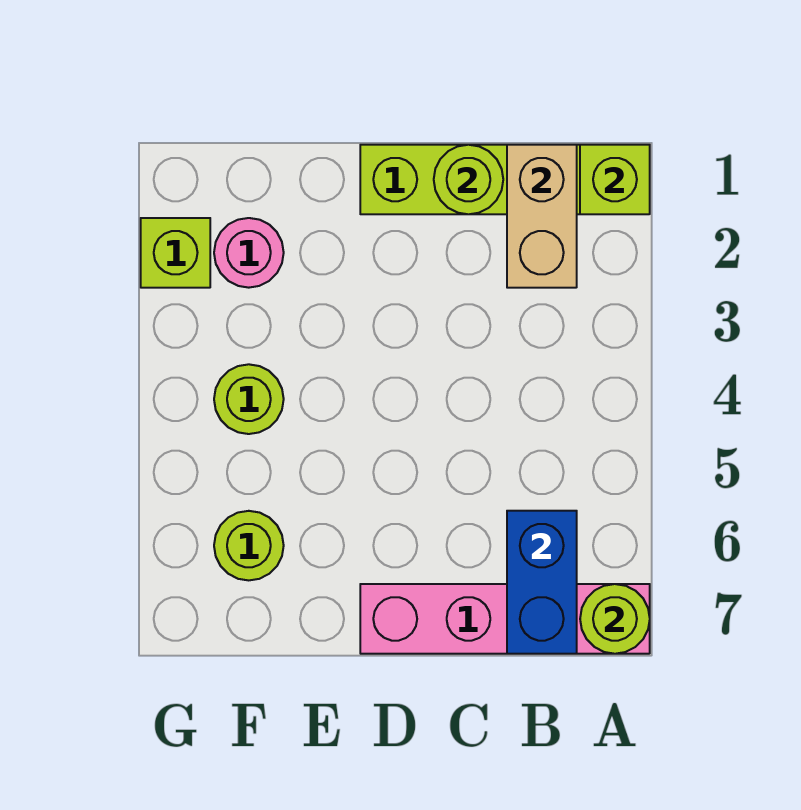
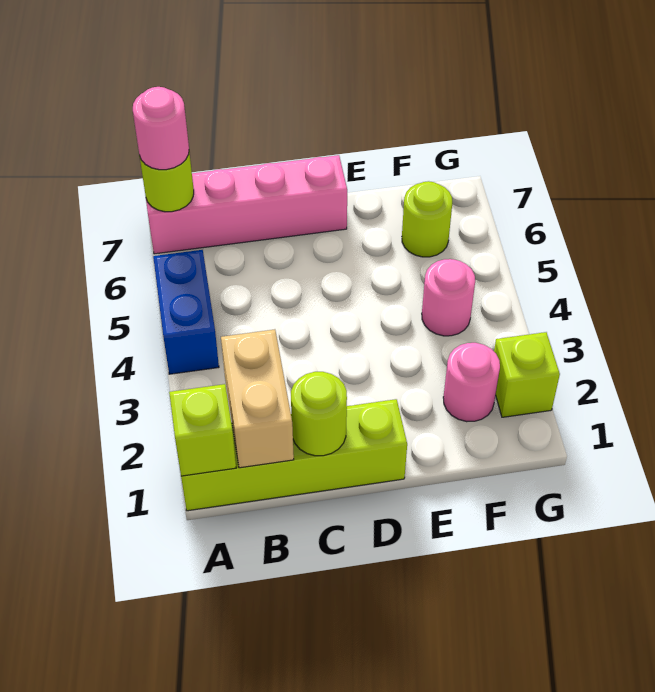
none -> pink 1x1 round brick [133,87,189,170]
blue 1x2 brick [507,511,577,654] -> blue 1x2 brick moved to [153,250,219,374]
lime 1x1 round brick [214,364,284,434] -> pink 1x1 round brick [422,259,475,336]

